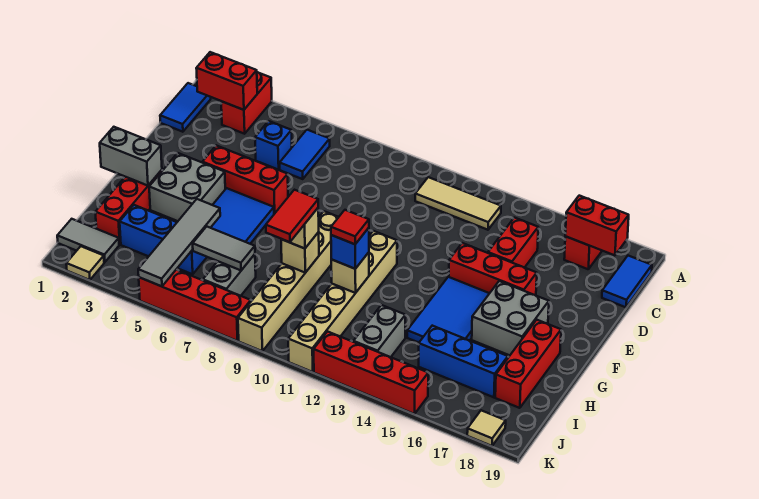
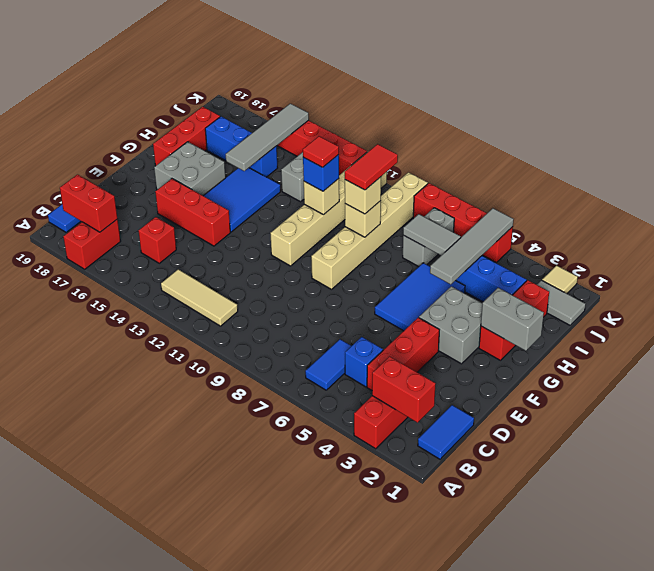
red 1x2 brick [488,218,538,268] -> red 1x1 brick [139,217,176,263]
red 1x3 brick [202,145,288,214] -> red 1x3 brick turned to [367,318,439,390]
none -> grey 1x4 tile [226,104,309,171]
tan 1x1 tile [467,410,506,446] -> none

